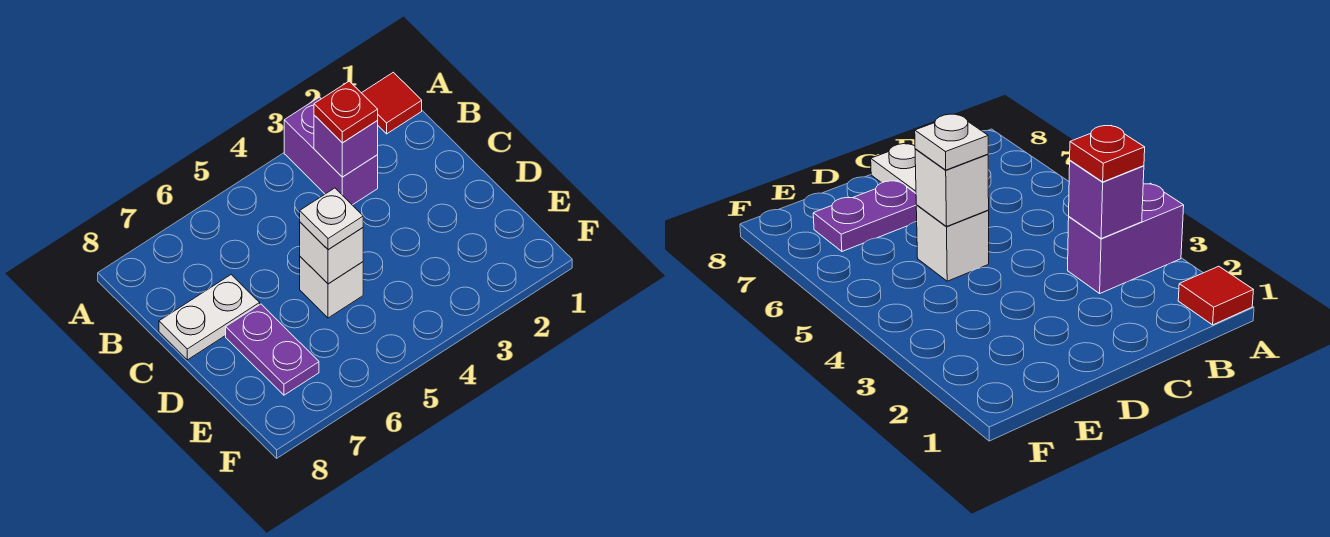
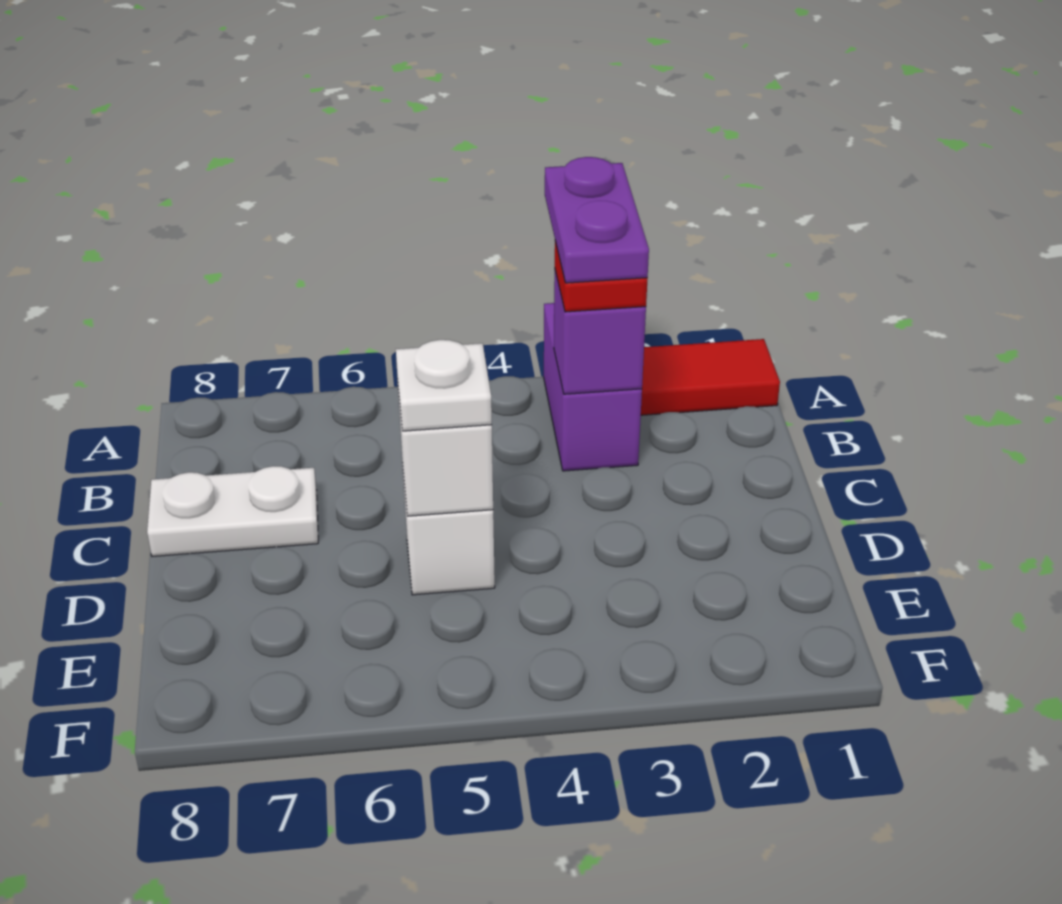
red 1x1 tile [362,72,422,134] -> red 1x2 tile [641,339,780,415]
purple 1x2 plate [226,304,319,395] -> purple 1x2 plate moved to [545,157,649,283]

